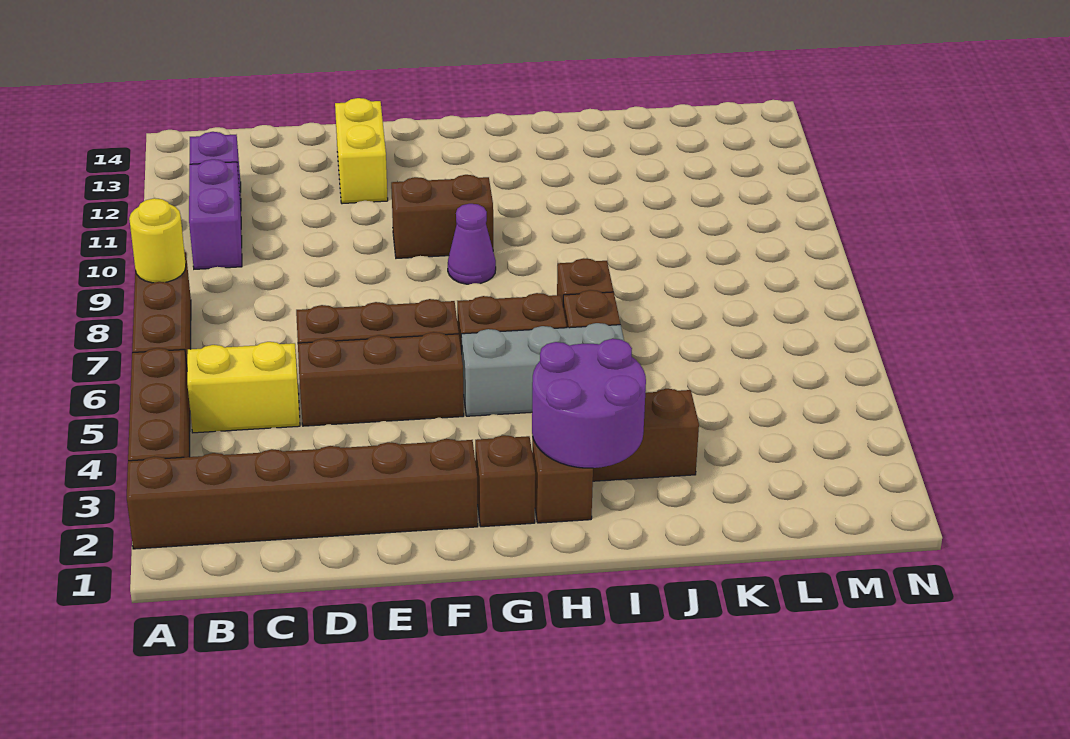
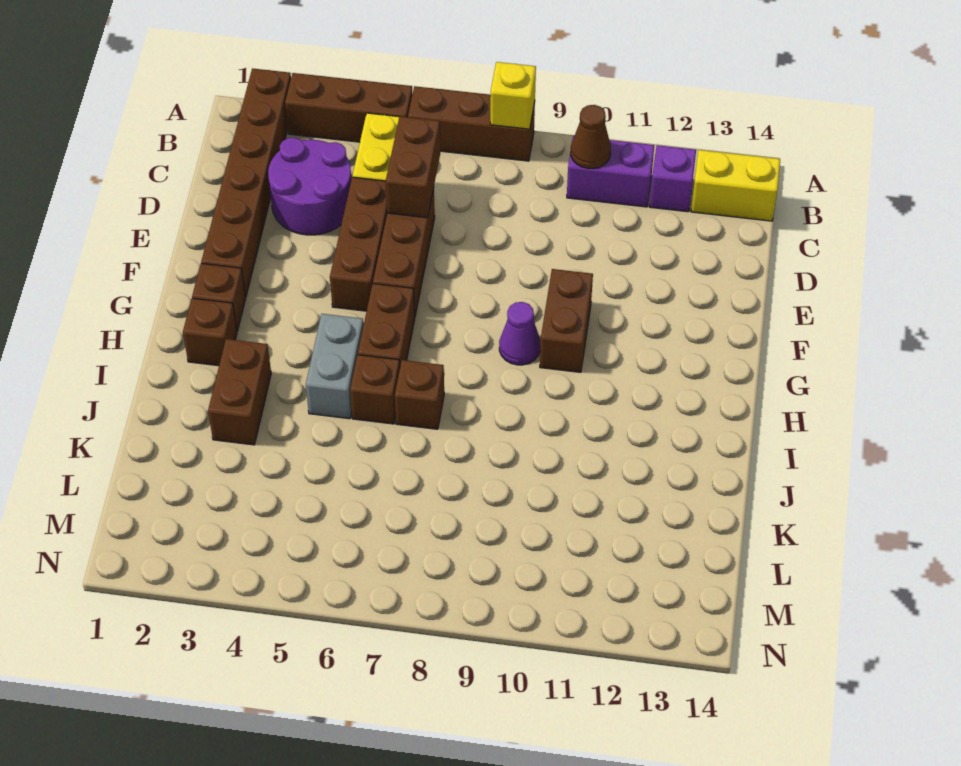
yellow 1x1 round brick [129,198,186,283] -> yellow 1x1 brick [490,62,536,129]
none -> brown 1x1 cone [571,105,611,169]
none -> brown 1x2 brick [386,116,440,218]
yellow 1x2 brick [335,98,388,204] -> yellow 1x2 brick moved to [691,150,780,221]
grey 1x3 brick [461,323,624,416] -> grey 1x2 brick [306,314,363,419]
purple 2x2 round brick [532,339,646,468] -> purple 2x2 round brick moved to [268,138,351,235]

